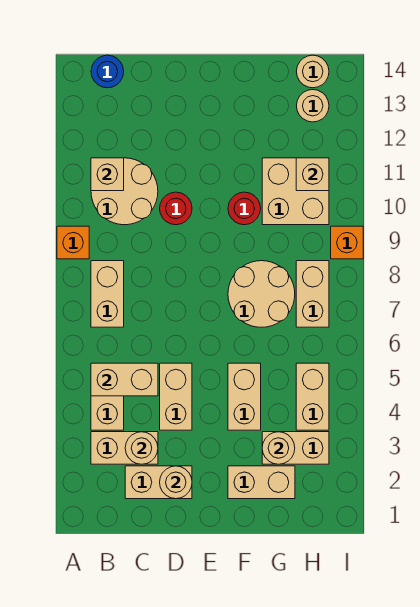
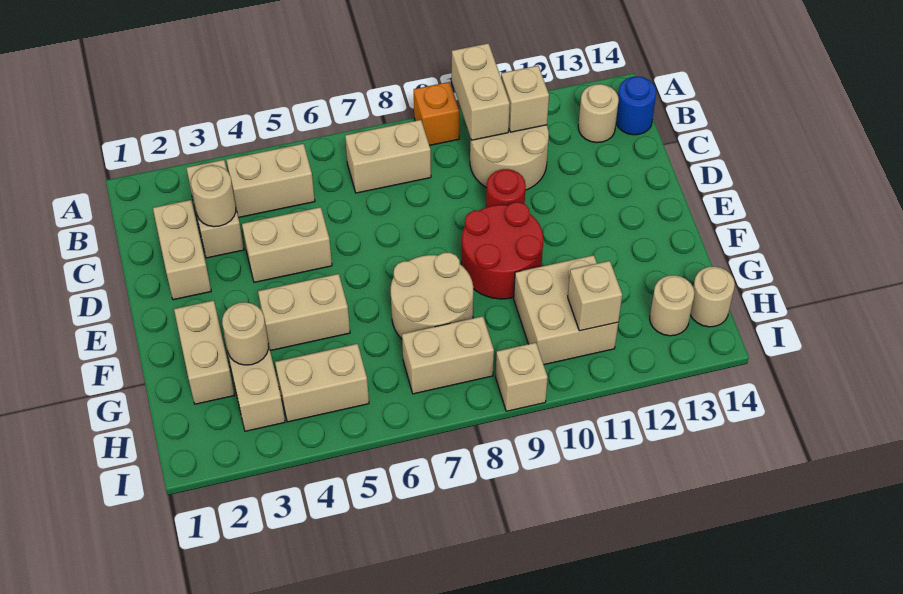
tan 1x2 brick [91,363,158,396] -> tan 1x2 brick moved to [452,43,510,140]
tan 1x1 round brick [160,466,192,499] -> tan 1x1 round brick moved to [578,84,619,143]
red 1x1 round brick [228,192,261,225] -> red 2x2 round brick [462,202,543,299]
orange 1x1 brick [331,226,363,259] -> tan 1x1 brick [496,343,548,411]

